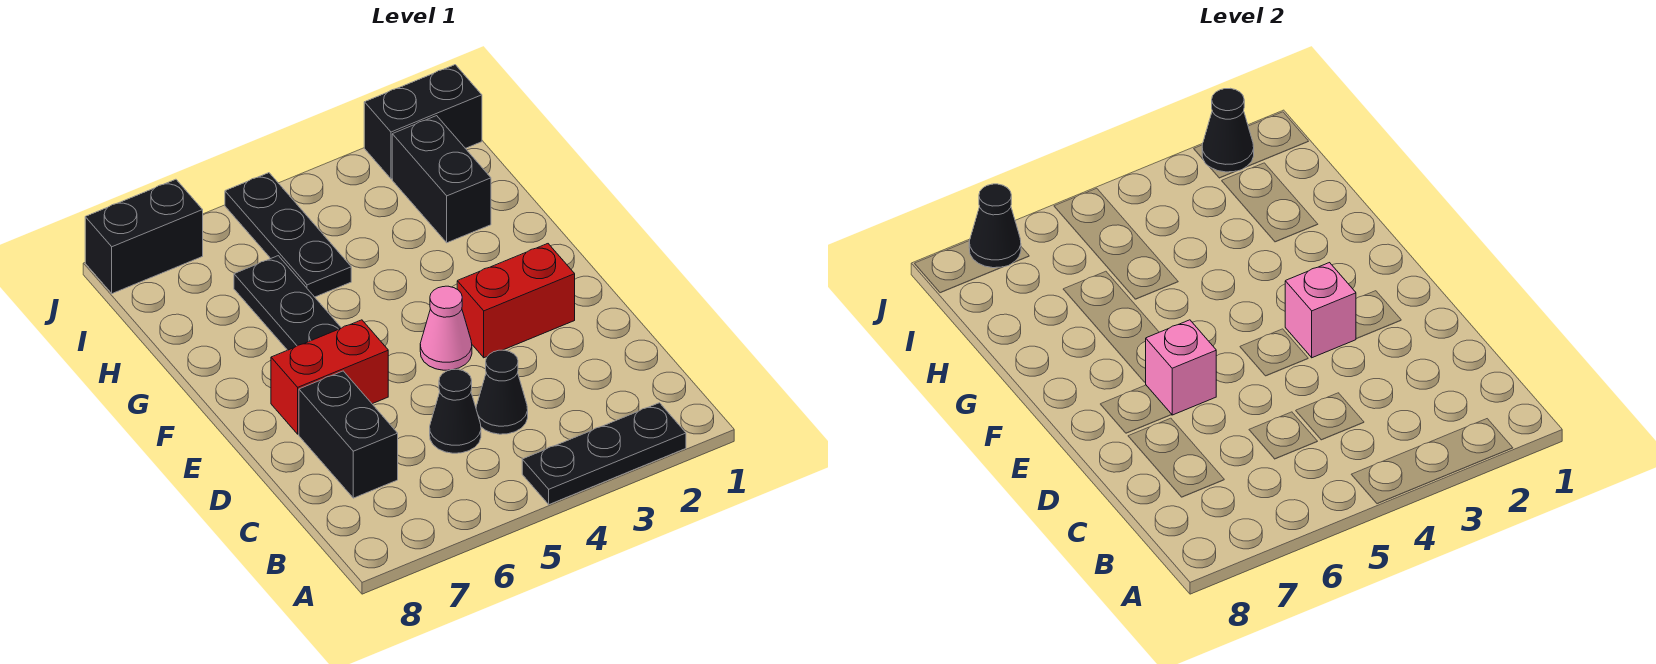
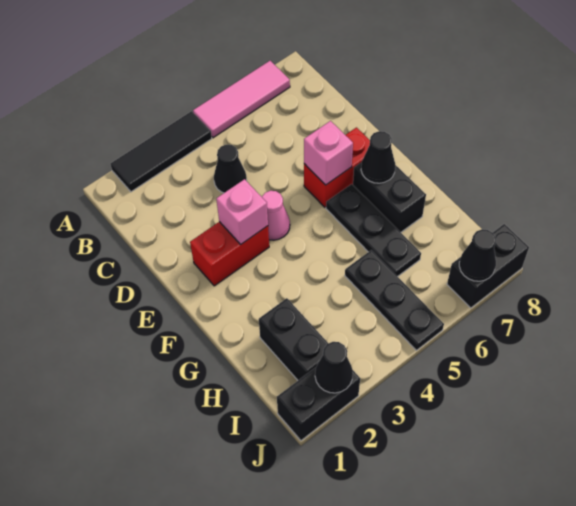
black 1x3 plate [522,403,686,504] -> black 1x3 tile [111,111,212,192]
none -> pink 1x3 tile [193,61,290,138]
black 1x1 cone [430,369,481,453] -> black 1x1 cone moved to [361,131,395,183]
black 1x2 brick [299,371,398,498] -> black 1x2 brick moved to [353,162,426,232]

